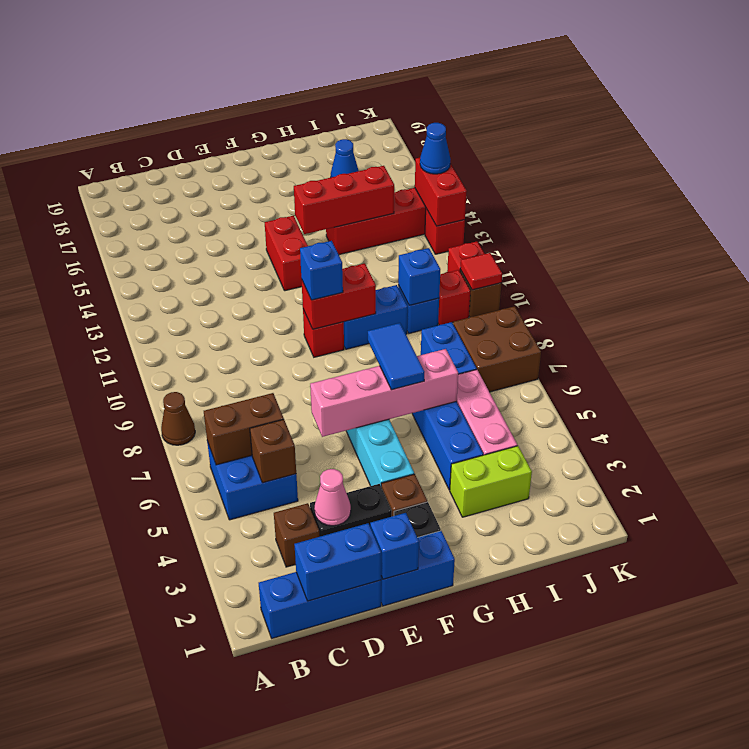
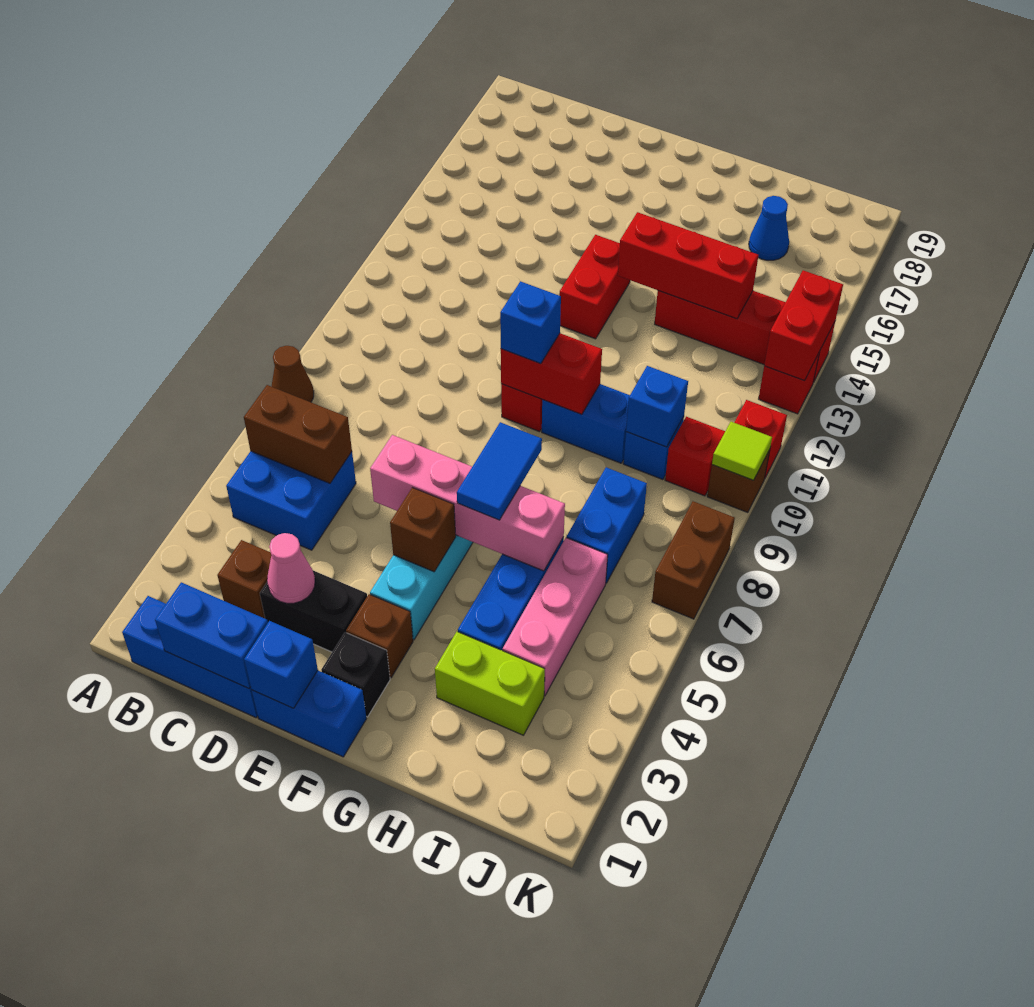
brown 1x1 brick [250,419,296,483] -> brown 1x1 brick moved to [390,488,456,572]
brown 2x2 brick [453,306,541,392] -> brown 1x2 brick [652,501,735,619]
red 1x1 tile [460,253,502,290] -> lime 1x1 tile [712,422,772,480]
blue 1x1 cone [420,123,451,174] -> none

